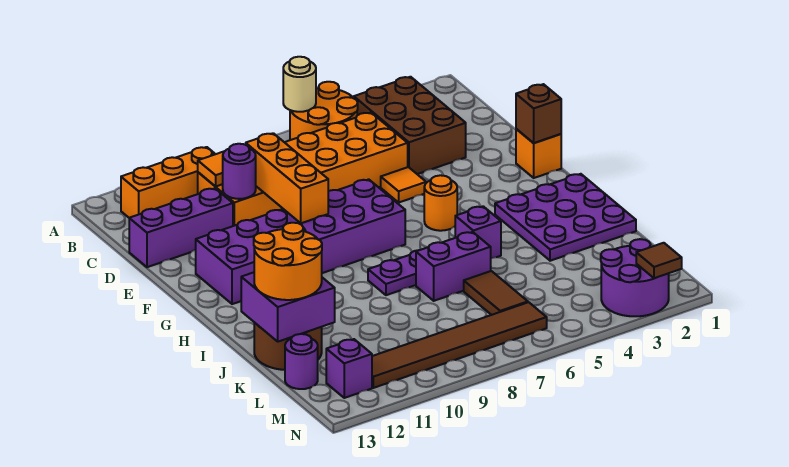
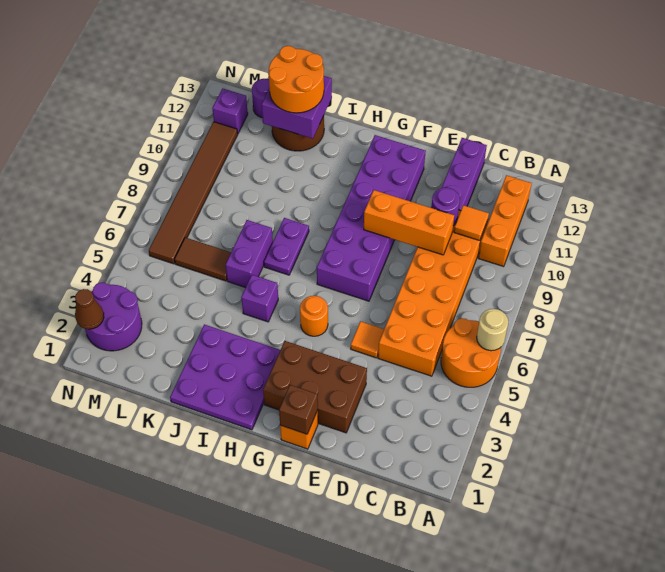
brown 2x3 brick [354,77,466,174] -> brown 2x3 brick moved to [263,341,367,433]
brown 1x1 tile [636,243,682,278] -> brown 1x1 cone [75,289,104,329]

